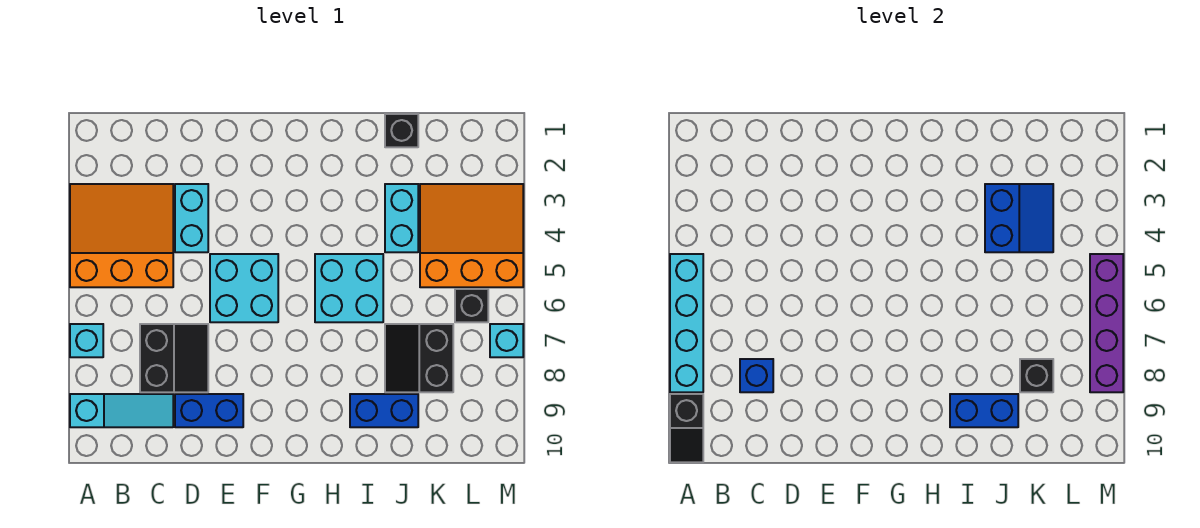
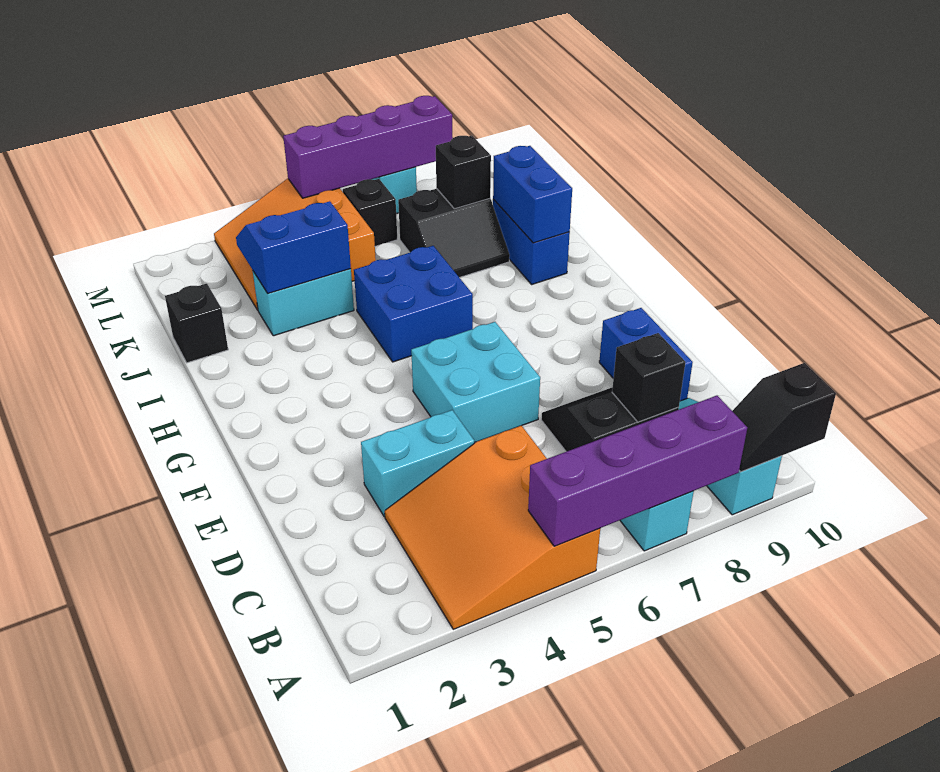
cyan 1x4 brick [670,254,703,392] -> purple 1x4 brick [528,395,747,546]
black 1x2 slope [670,394,703,462] -> black 1x2 slope turned to [733,363,836,472]
blue 1x1 brick [740,359,773,392] -> black 1x1 brick [612,333,685,422]
cyan 2x2 brick [315,254,383,322] -> blue 2x2 brick [354,246,473,362]

